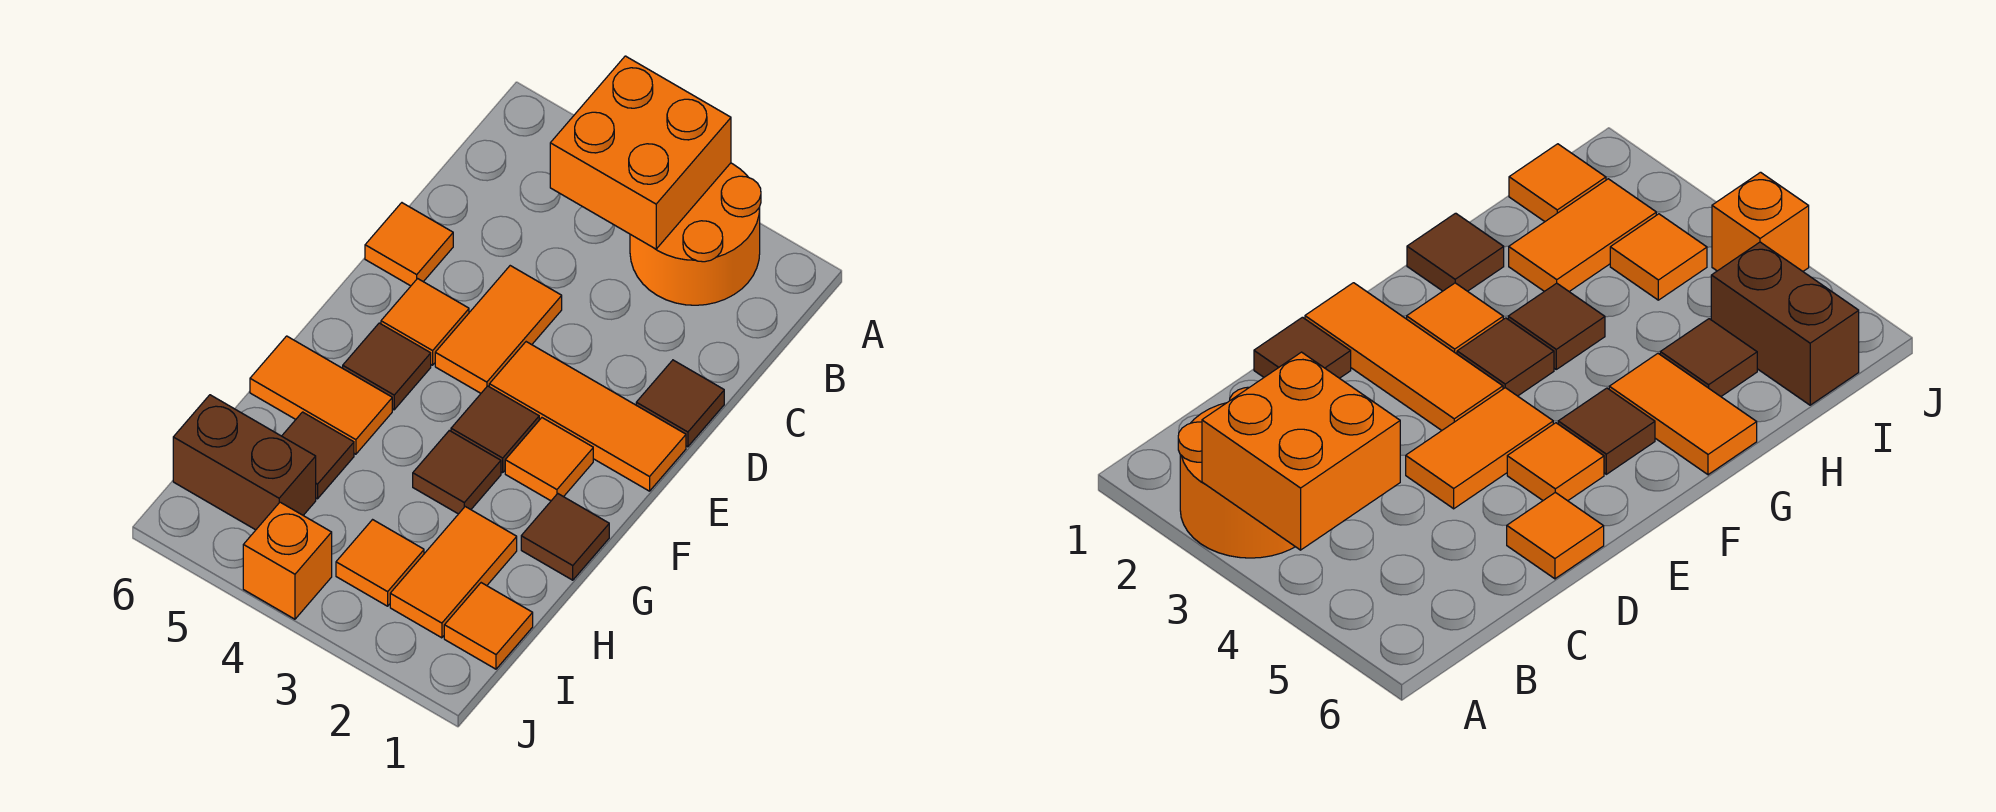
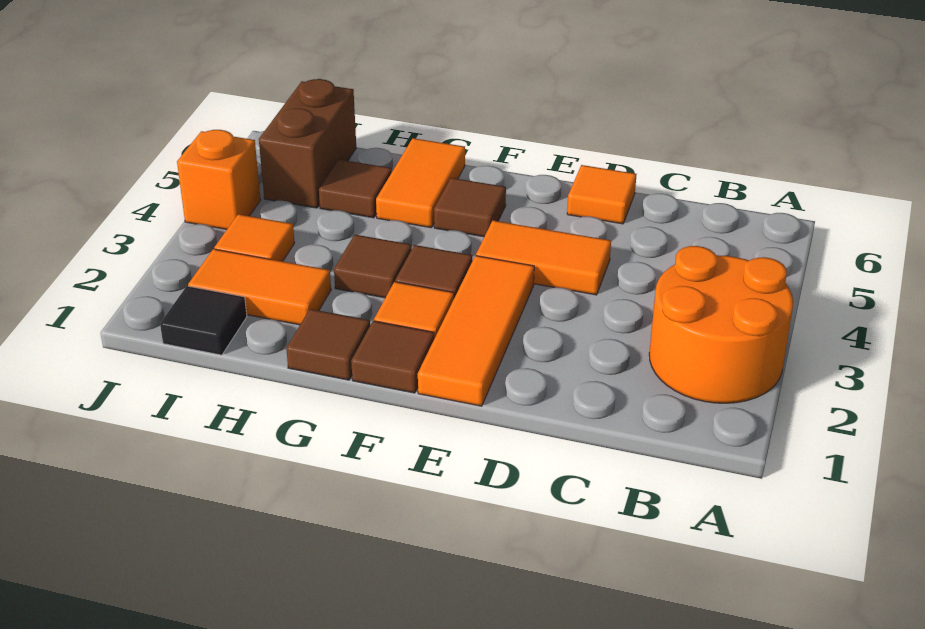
orange 2x2 brick [550,56,731,249] -> none
brown 1x1 tile [636,360,724,447] -> brown 1x1 tile moved to [351,321,434,393]
orange 1x1 tile [381,279,469,365] -> none
orange 1x1 tile [444,583,533,669] -> black 1x1 tile [160,286,247,355]

